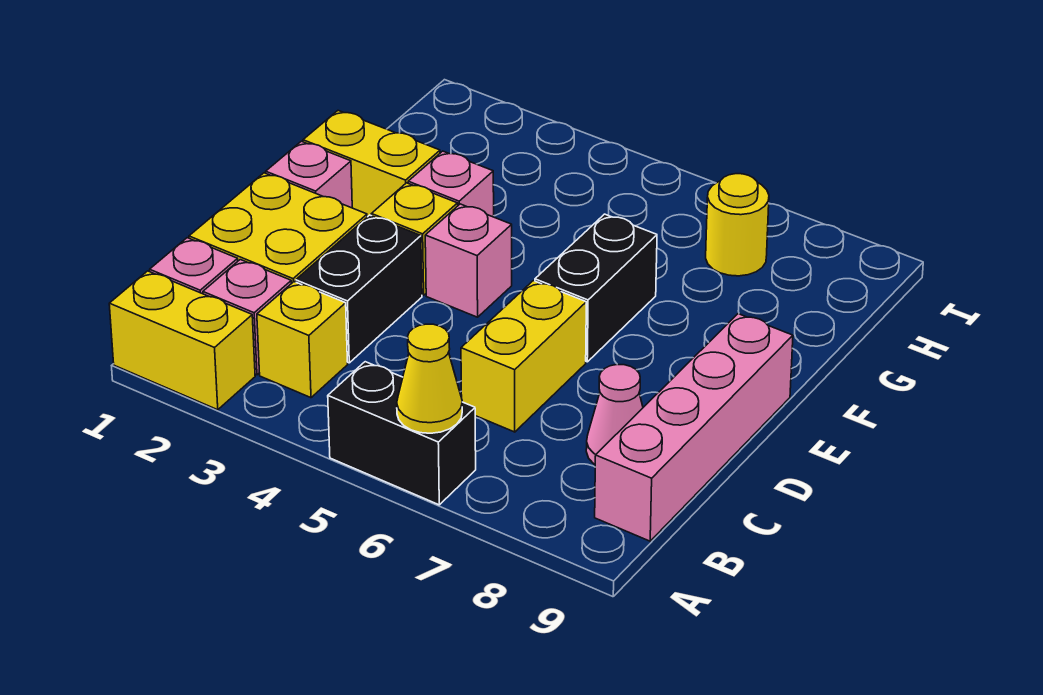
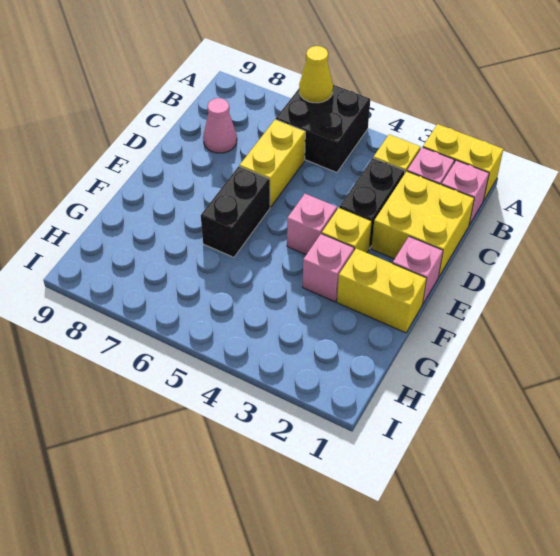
black 1x2 brick [328,362,476,505] -> black 2x2 brick [276,85,370,172]
pink 1x4 brick [595,314,793,541] -> none
yellow 1x1 round brick [706,174,769,276] -> none

